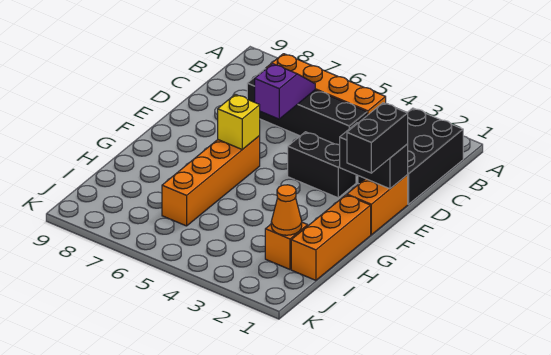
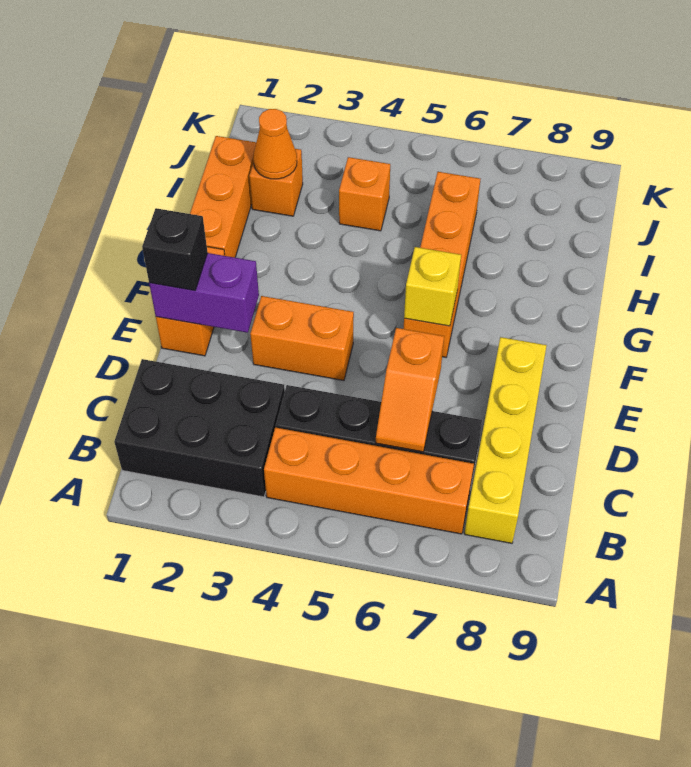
black 2x3 brick [358,108,463,204] -> black 2x3 brick turned to [114,359,285,497]
none -> yellow 1x4 brick [465,337,547,543]
purple 1x2 slope [255,64,315,119] -> orange 1x2 slope [376,328,444,452]
black 1x2 brick [340,123,408,189] -> purple 1x2 brick [149,253,259,333]
black 1x2 brick [347,103,408,173] -> black 1x1 brick [142,208,208,291]
black 1x2 brick [288,132,356,198] -> orange 1x2 brick [250,296,354,381]
none -> orange 1x1 brick [339,157,390,231]

